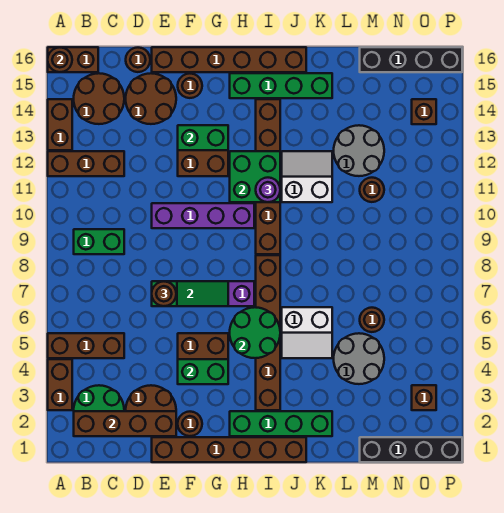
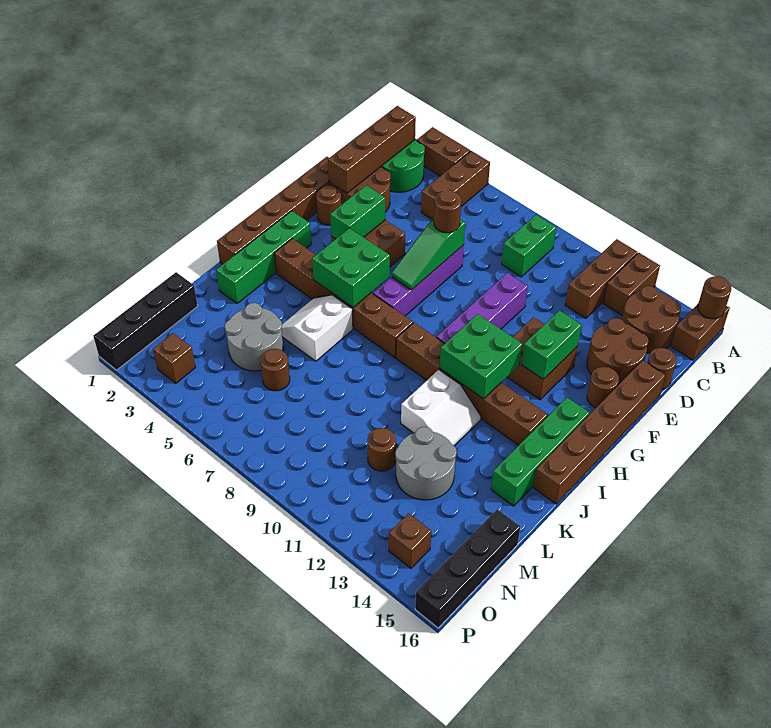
brown 1x2 brick [48,99,72,150] -> brown 1x2 brick turned to [603,253,660,316]
green 2x2 round brick [230,307,280,358] -> green 2x2 brick [312,228,390,307]
purple 1x1 round brick [256,178,280,202] -> none

